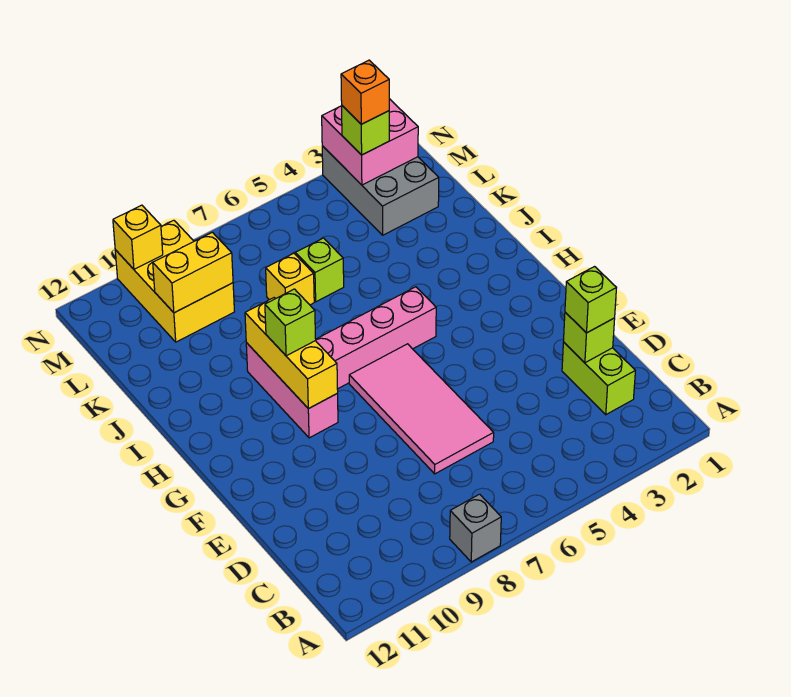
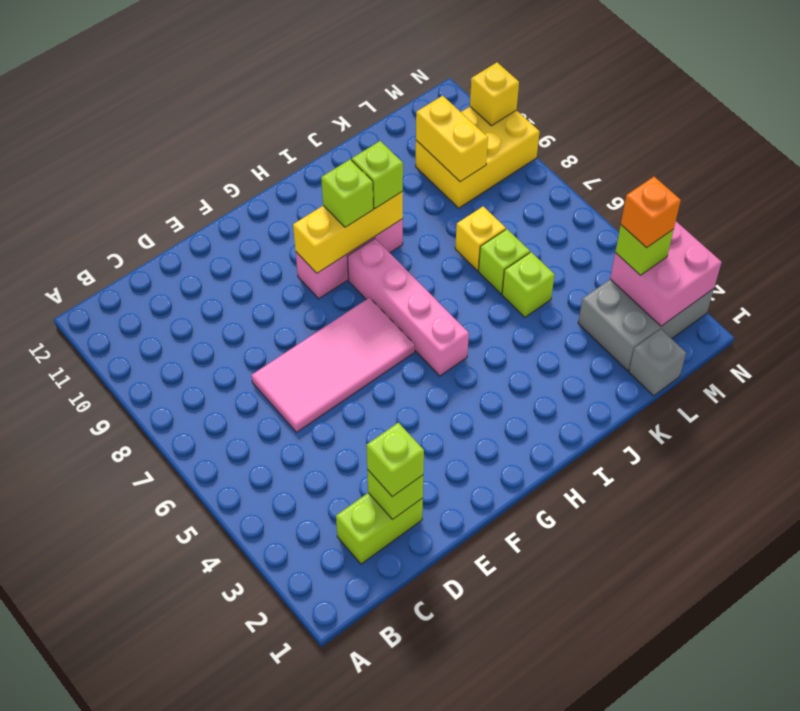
grey 1x1 brick [450,494,501,562] -> grey 1x1 brick moved to [629,329,686,396]
none -> lime 1x1 brick [352,141,403,208]
none -> lime 1x1 brick [502,252,555,317]

